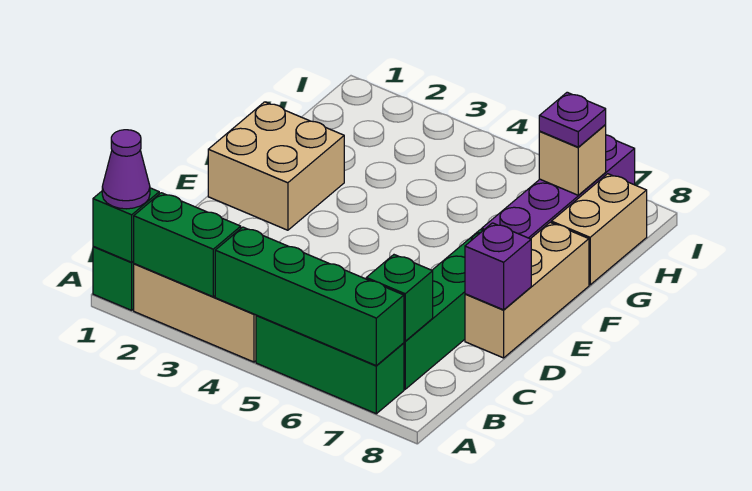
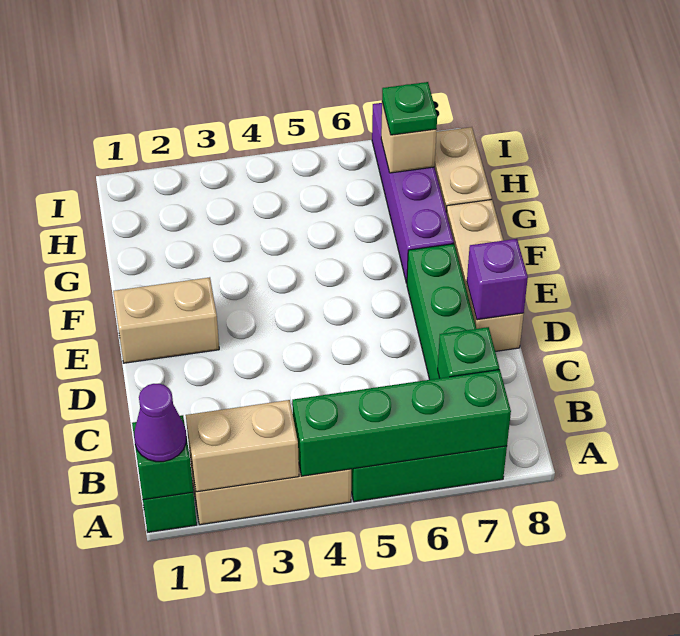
green 1x2 brick [134,193,241,297] -> tan 1x2 brick [186,400,299,492]
tan 2x2 brick [208,102,344,230] -> tan 1x2 brick [113,277,219,363]
purple 1x1 plate [539,92,606,147] -> green 1x1 plate [382,82,437,135]

